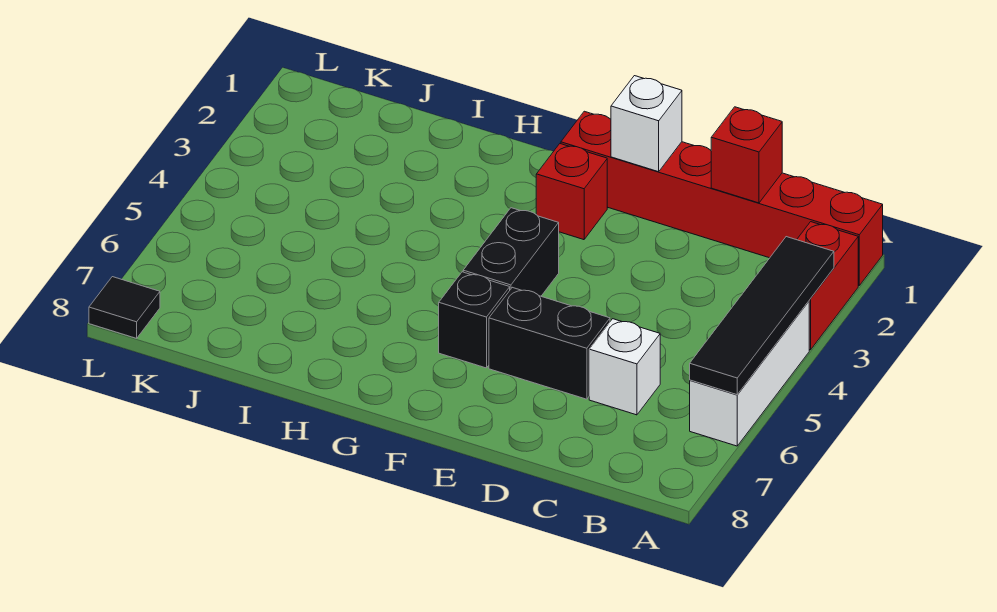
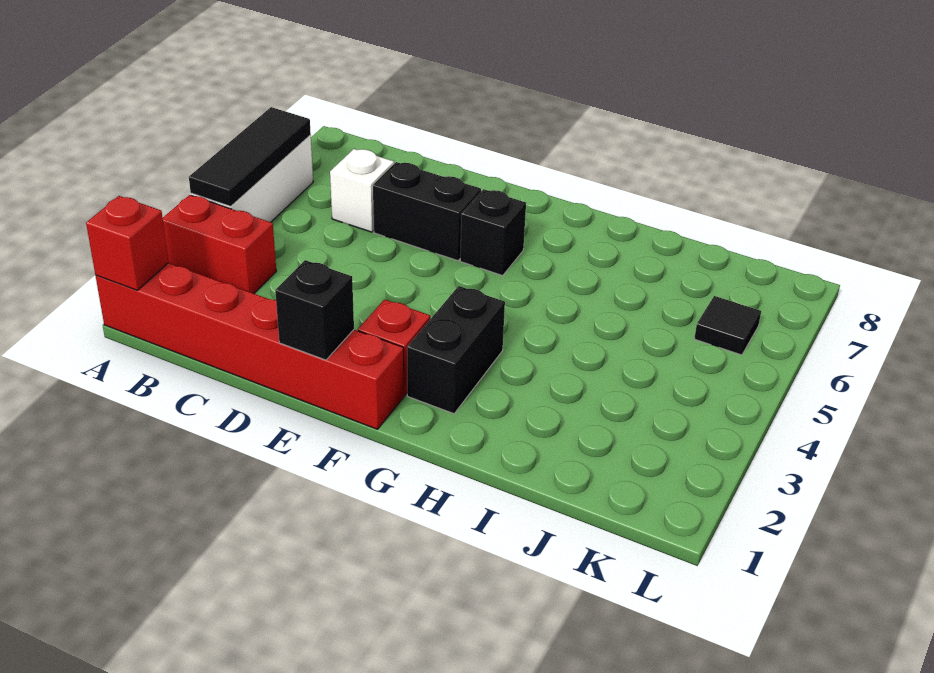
red 1x2 brick [797,222,858,350] -> red 1x2 brick turned to [163,195,276,294]
black 1x4 tile [690,237,834,395] -> black 1x3 tile [189,107,311,206]
red 1x1 brick [711,107,782,203] -> red 1x1 brick moved to [86,196,169,290]
white 1x1 brick [611,76,682,172] -> black 1x1 brick [275,260,354,360]
black 1x2 brick [463,208,559,296] -> black 1x2 brick moved to [407,286,505,414]
black 1x1 tile [89,277,160,338] -> black 1x1 tile moved to [694,296,761,355]

